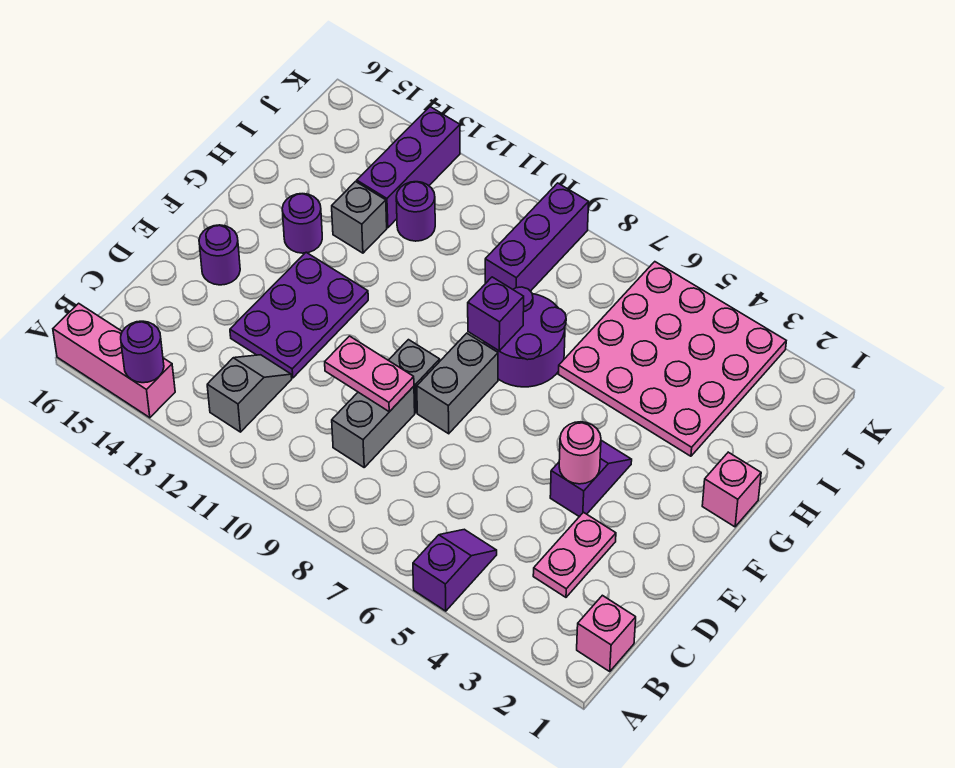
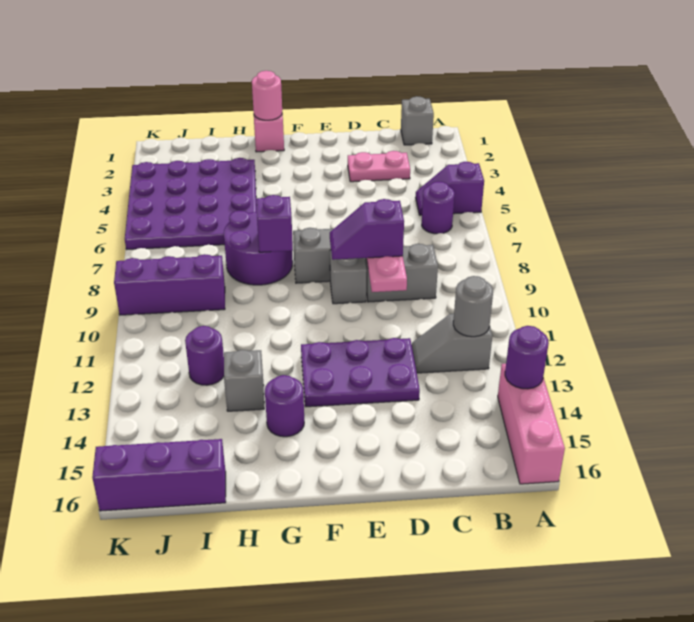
pink 1x1 brick [577,595,636,671] -> grey 1x1 brick [401,96,434,145]
none -> grey 1x1 round brick [453,276,493,337]
purple 1x2 slope [550,440,632,517] -> purple 1x2 slope moved to [330,199,404,260]
pink 1x1 round brick [559,422,601,484] -> pink 1x1 round brick moved to [252,71,282,120]
purple 1x1 round brick [199,225,240,285] -> purple 1x1 round brick moved to [422,182,455,234]
pink 4x4 plate [559,262,786,456] -> purple 4x4 plate [125,158,257,249]
purple 1x3 brick [357,107,460,228] -> purple 1x3 brick moved to [92,439,226,511]

